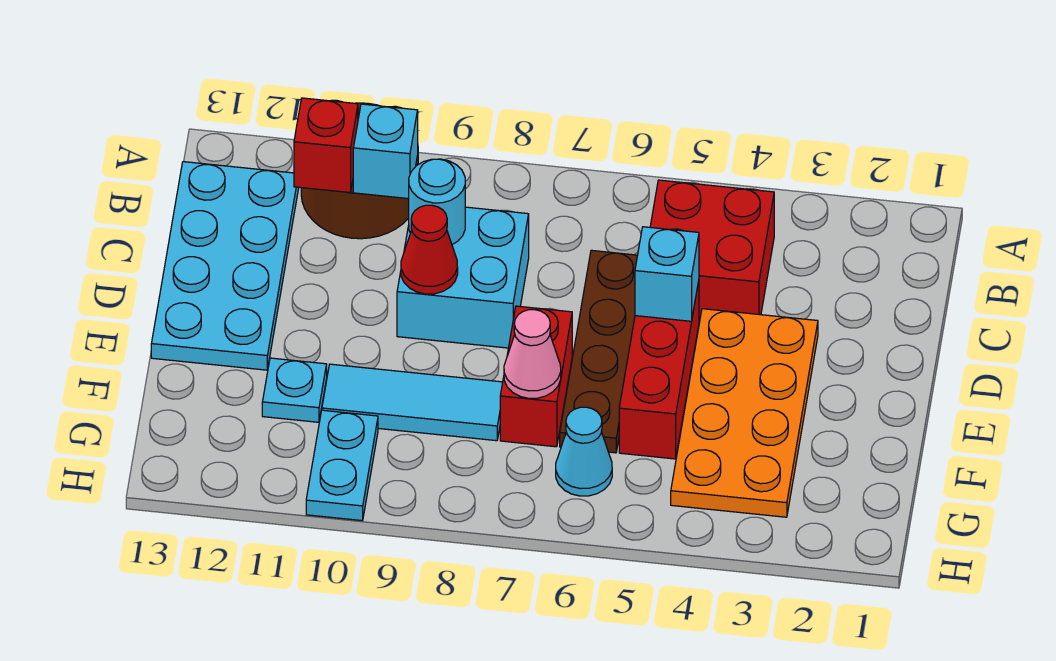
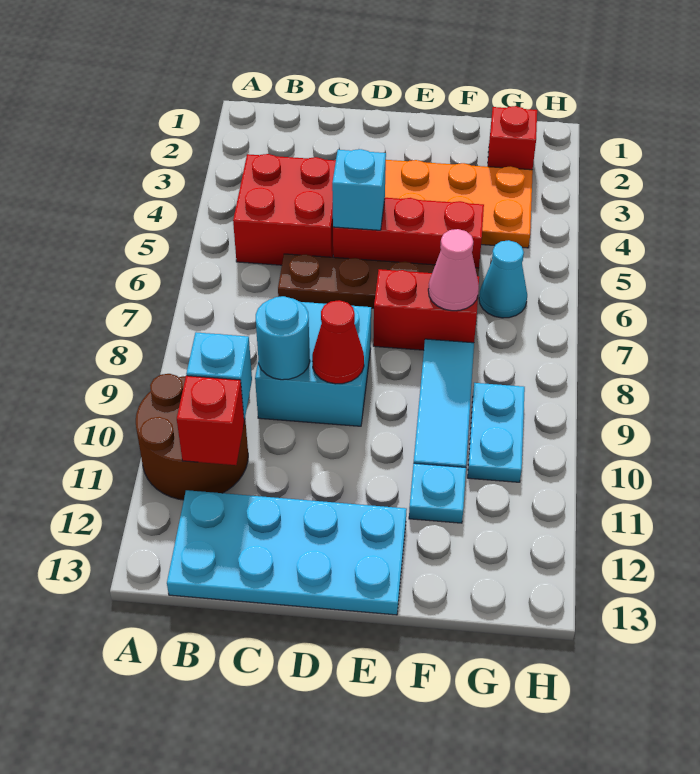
none -> red 1x1 brick [488,106,537,170]
cyan 1x2 plate [306,410,378,521] -> cyan 1x2 plate turned to [468,383,525,482]

